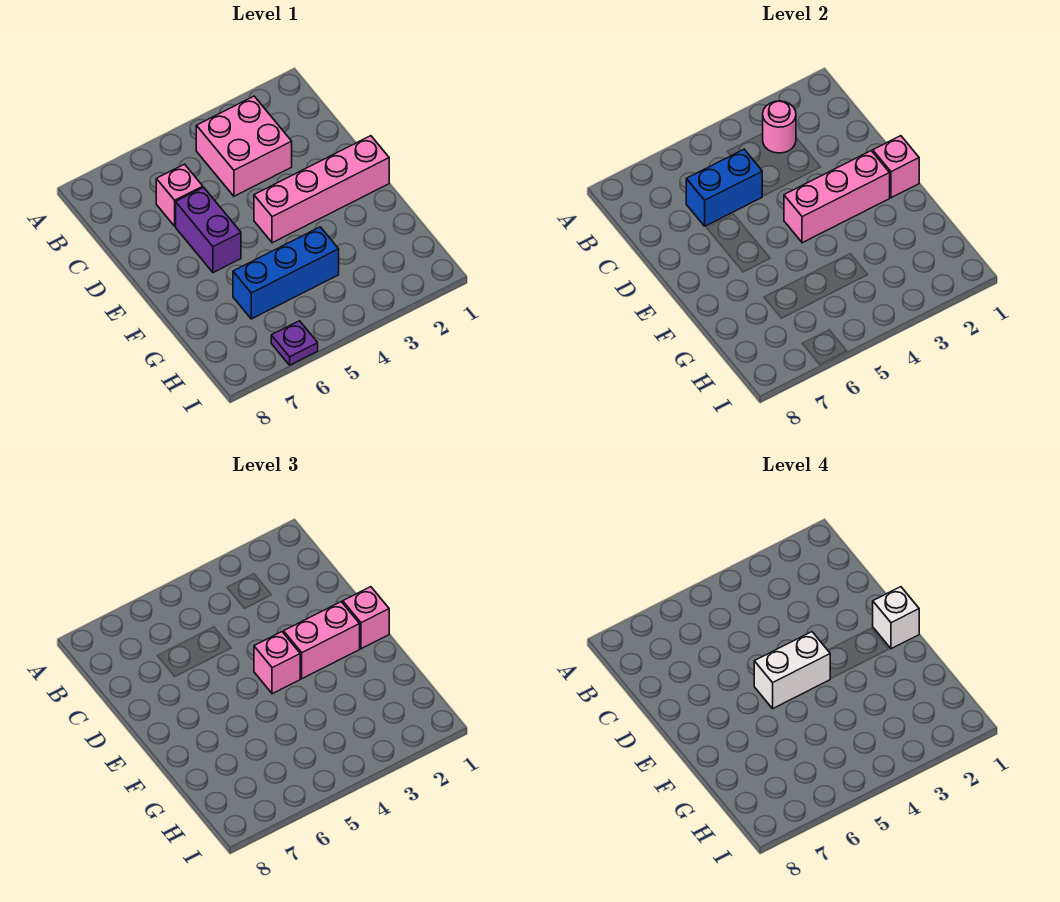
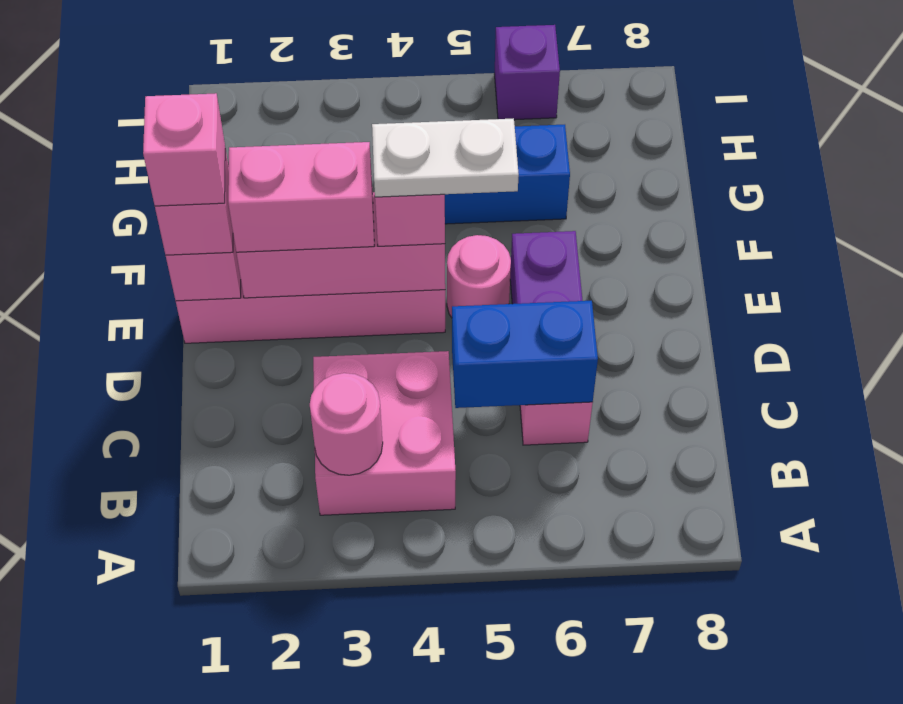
white 1x1 brick [873,587,919,649] -> pink 1x1 brick [143,93,225,206]
white 1x2 brick [754,632,830,708] -> white 1x2 plate [372,118,519,197]
none -> pink 1x1 round brick [447,235,511,318]
purple 1x1 plate [271,321,318,365] -> purple 1x1 brick [494,25,560,120]

